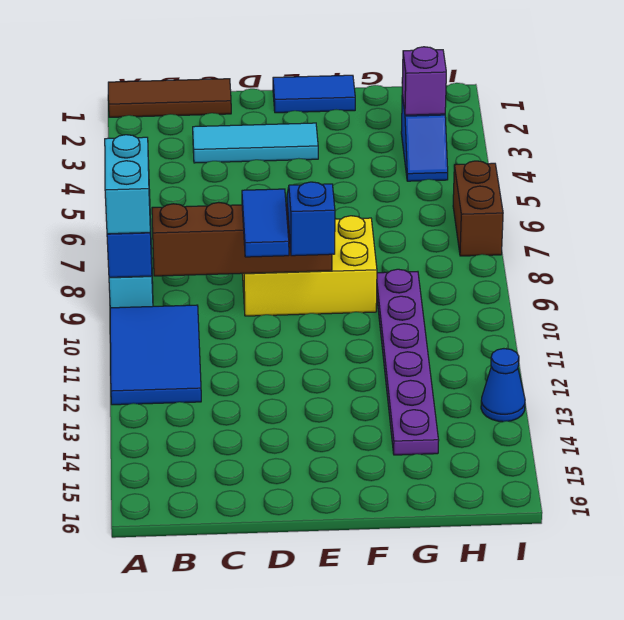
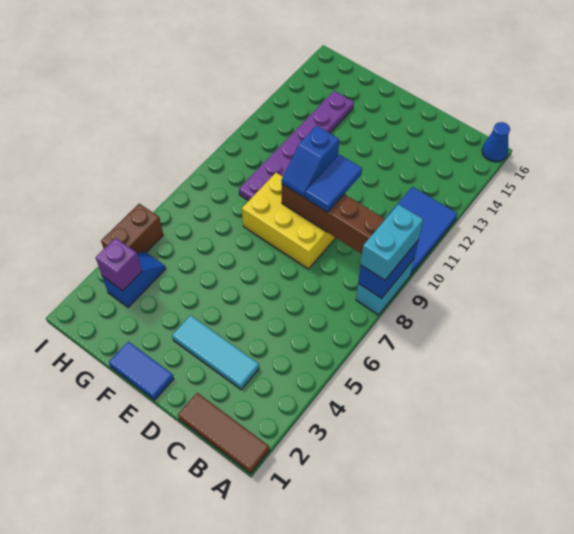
brown 1x2 brick [453,161,503,256] -> brown 1x2 brick moved to [101,204,163,253]
blue 1x1 cone [481,349,525,422] -> blue 1x1 cone moved to [482,122,510,162]

